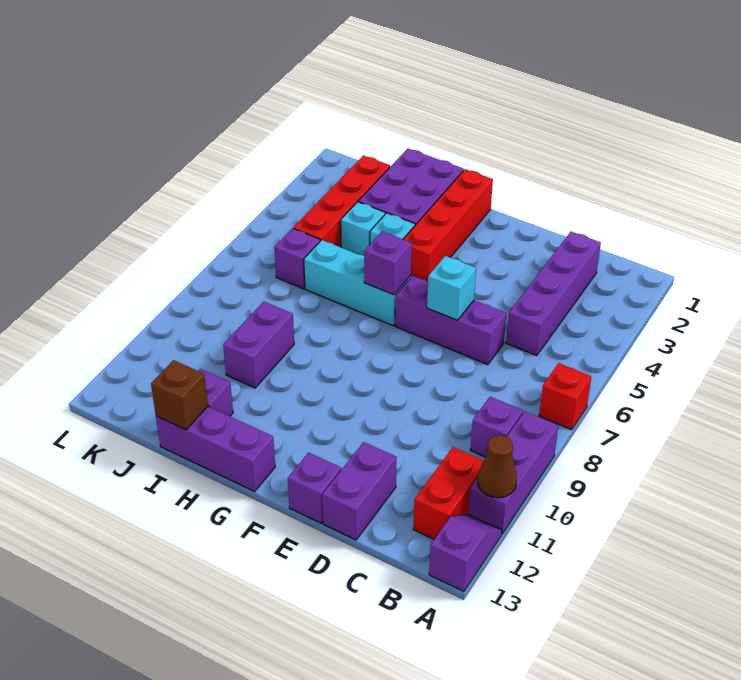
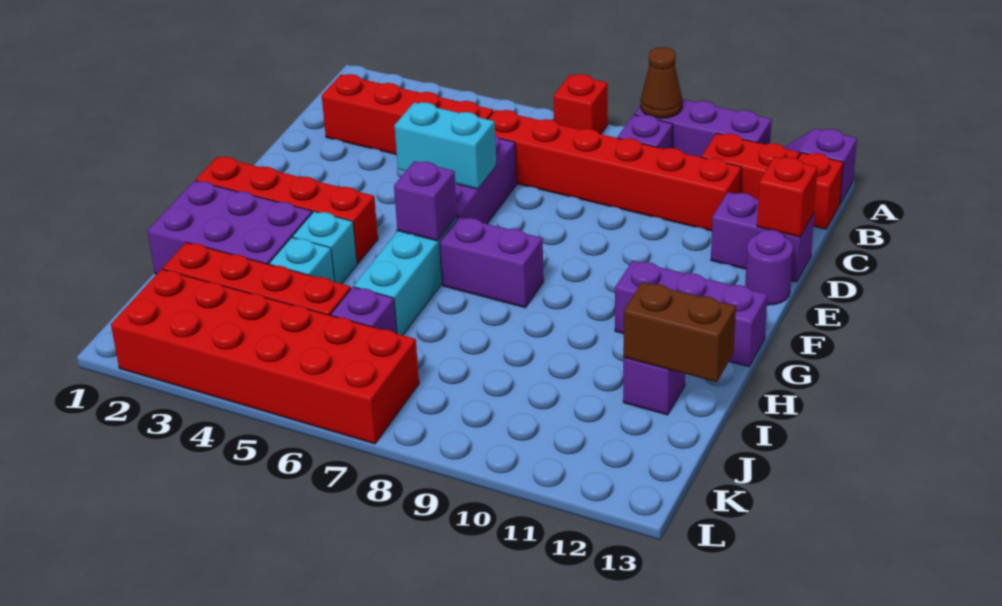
brown 1x1 cone [478,435,517,498] -> brown 1x1 cone moved to [641,47,683,118]
none -> red 1x1 brick [798,153,843,229]
purple 1x4 brick [506,232,601,356] -> red 1x4 brick [322,74,493,155]
none -> red 1x6 brick [488,110,741,231]
none -> red 1x1 brick [757,157,818,237]
cyan 1x1 brick [427,256,476,320] -> cyan 1x2 brick [395,102,496,189]
purple 1x1 brick [288,453,341,524] -> purple 1x1 round brick [745,230,793,305]
purple 1x3 brick [156,407,275,491] -> purple 1x3 brick turned to [615,261,767,367]
purple 1x2 brick [223,302,294,388] -> purple 1x2 brick moved to [440,217,544,308]
brown 1x1 brick [151,360,208,430] -> brown 1x2 brick [623,282,736,382]
none -> red 2x6 brick [111,269,419,444]

